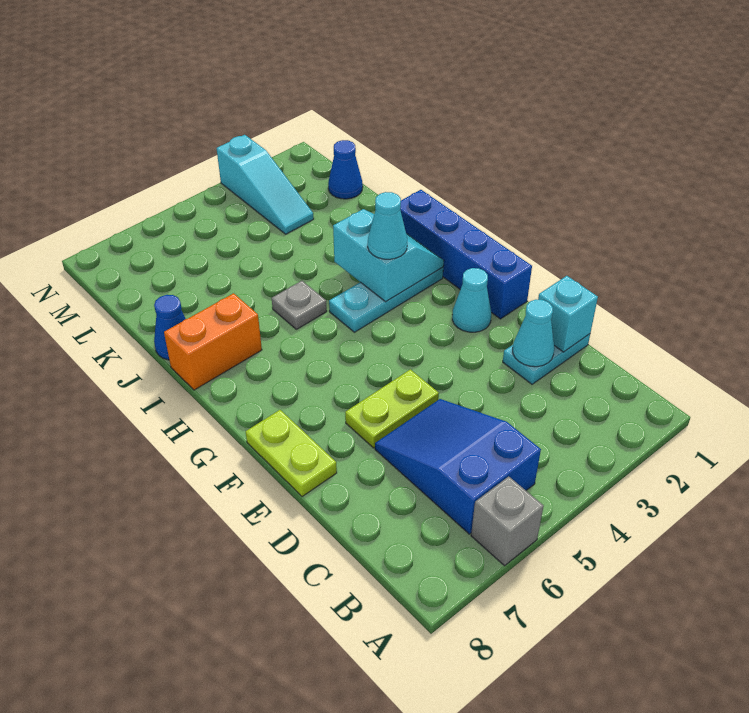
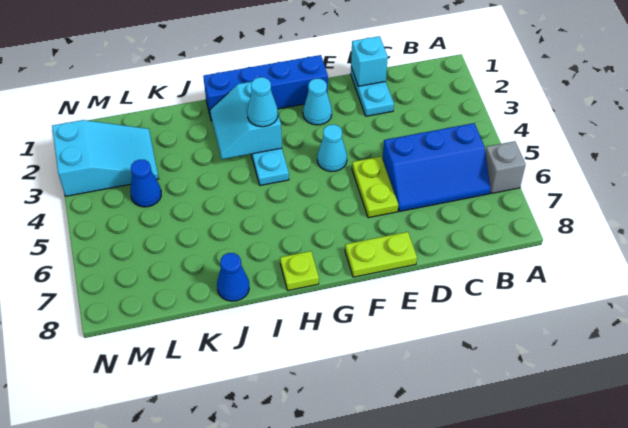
blue 2x3 slope [375,399,541,534] -> blue 2x3 slope turned to [383,123,491,212]
cyan 1x1 cone [513,299,554,367] -> cyan 1x1 cone moved to [317,125,347,172]
cyan 2x2 slope [333,209,444,302] -> cyan 2x2 slope turned to [210,82,282,159]
none -> lime 1x1 plate [280,251,319,290]
grey 1x1 plate [272,281,327,329] -> none
orange 1x2 brick [164,293,262,390] -> none
blue 1x1 cone [328,140,363,199] -> blue 1x1 cone moved to [130,160,161,207]
cyan 1x3 slope [216,135,314,234] -> cyan 2x3 slope [52,120,159,196]

